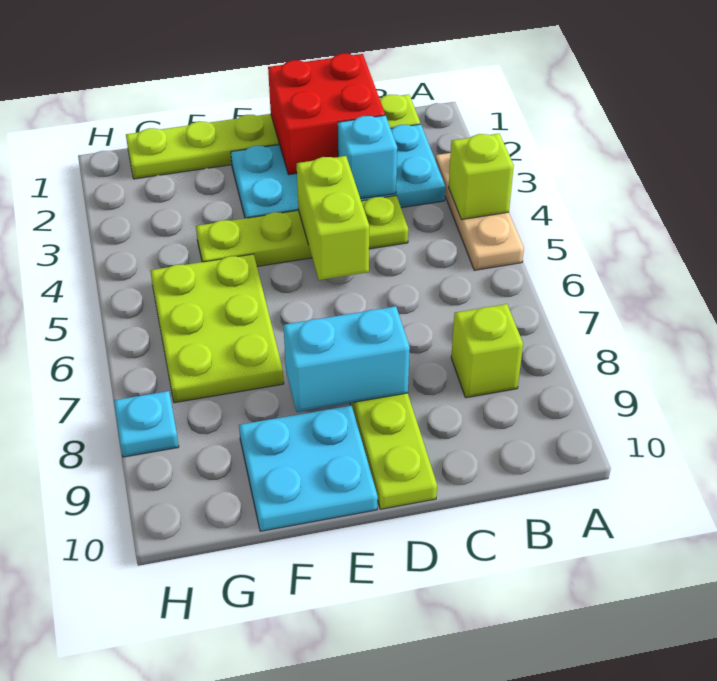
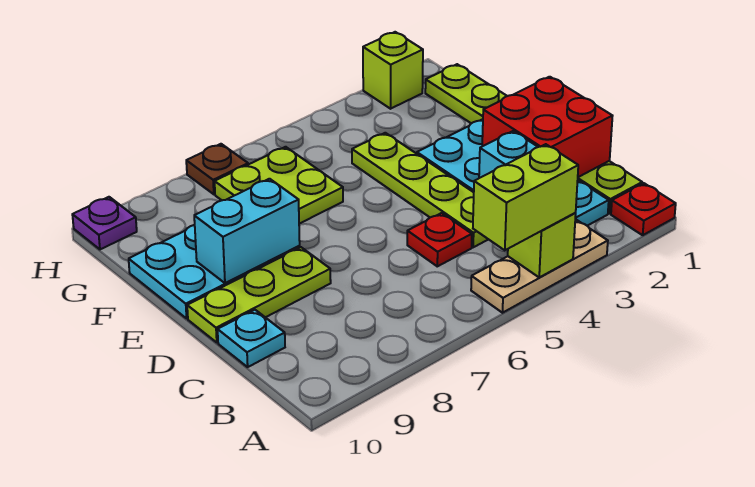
none -> red 1x1 plate [611,183,676,235]
lime 1x1 brick [451,304,523,398] -> lime 1x1 brick moved to [363,32,423,109]
none -> red 1x1 plate [407,213,472,266]
lime 1x2 brick [297,156,369,280] -> lime 1x2 brick moved to [473,144,578,250]
cyan 1x2 brick [283,306,410,412] -> cyan 1x2 brick turned to [194,179,300,283]
lime 2x3 plate [150,254,284,403] -> lime 2x2 plate [215,147,343,224]
none -> brown 1x1 plate [186,144,248,194]
cyan 1x1 plate [114,391,179,457] -> cyan 1x1 plate moved to [218,310,285,367]
none -> purple 1x1 plate [72,197,137,249]

